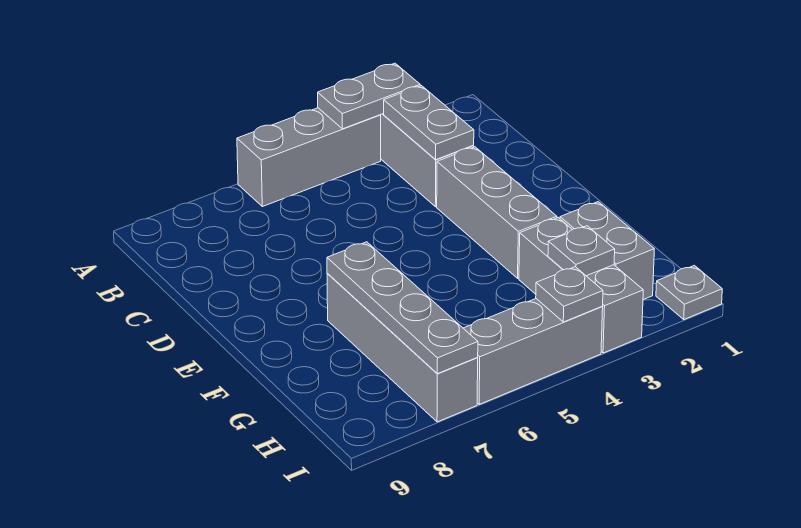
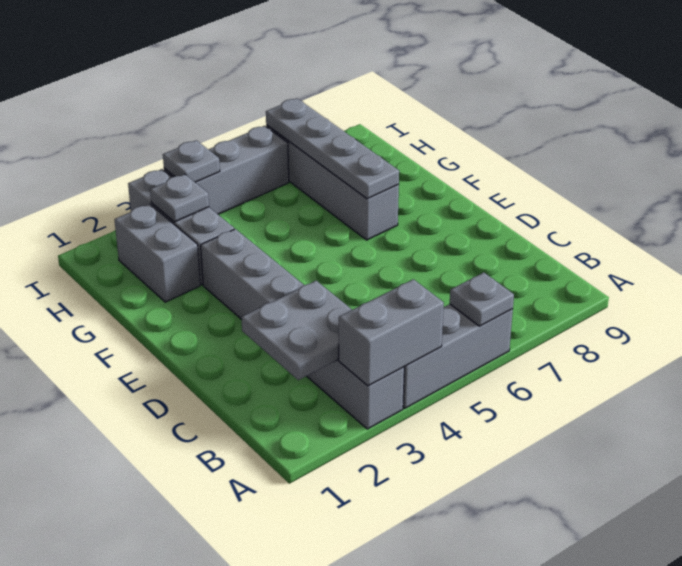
grey 1x2 plate [318,63,420,129] -> grey 1x2 brick [339,279,444,386]
grey 1x2 plate [384,86,474,160] -> grey 2x2 plate [241,281,352,380]
grey 1x1 plate [656,265,722,319] -> grey 1x1 plate moved to [450,272,514,326]

